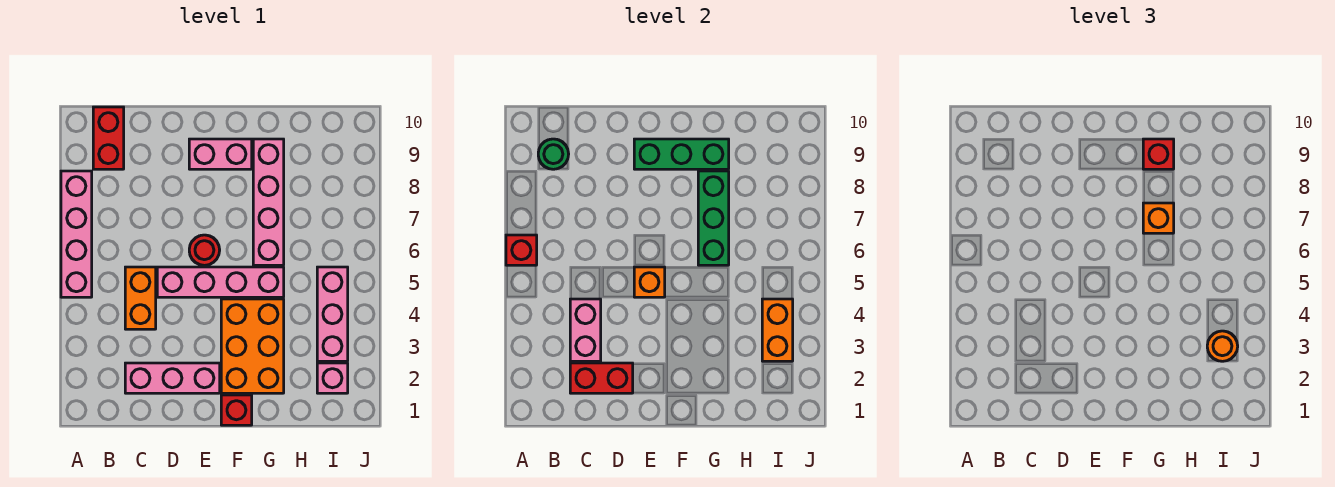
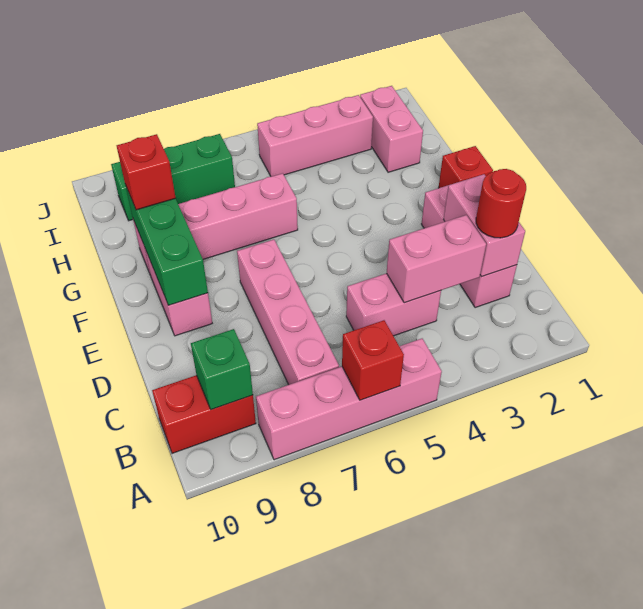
green 1x1 round brick [538,139,569,169] -> green 1x1 brick [191,329,253,410]
red 1x2 brick [570,363,633,393] -> pink 1x2 brick [443,174,525,277]
orange 1x2 brick [125,267,156,329] -> pink 1x2 brick [346,273,441,336]
pink 1x4 brick [157,267,284,297] -> pink 1x4 brick moved to [237,240,339,385]
orange 1x1 brick [634,267,665,297] -> none
red 1x1 round brick [189,235,220,265] -> red 1x1 round brick moved to [476,169,526,238]
orange 2x3 brick [221,299,284,393] -> none
green 1x3 brick [698,171,729,265] -> green 1x3 brick moved to [111,134,235,221]
orange 1x1 brick [1143,203,1174,233] -> none
pink 1x1 brick [317,363,348,393] -> pink 1x2 brick [360,86,423,172]
orange 1x2 brick [762,299,793,361] -> none
orange 1x1 round brick [1207,331,1238,361] -> none

